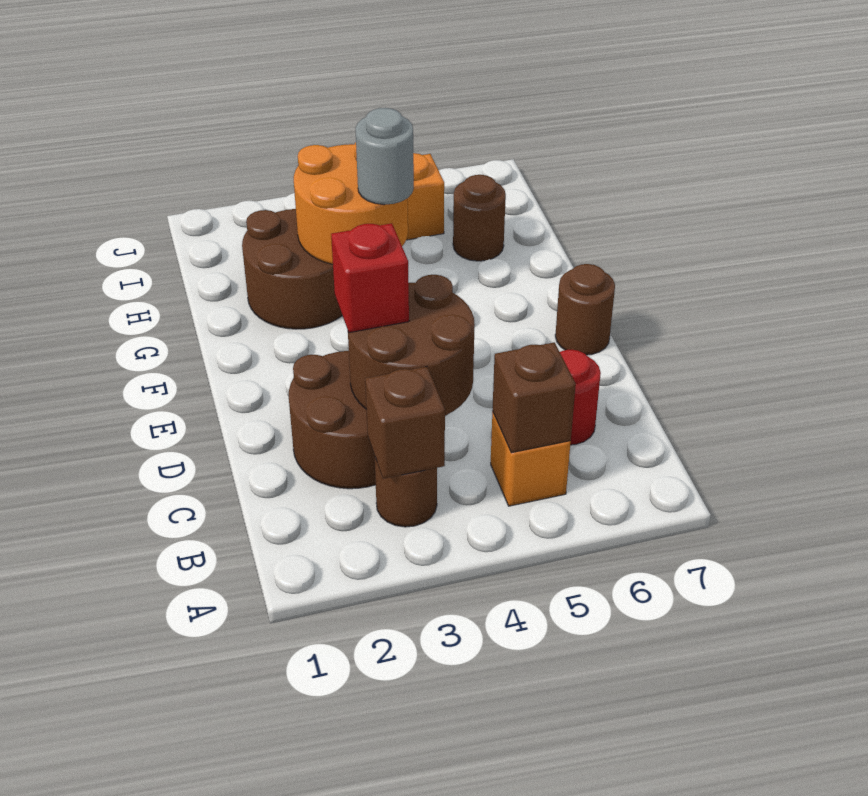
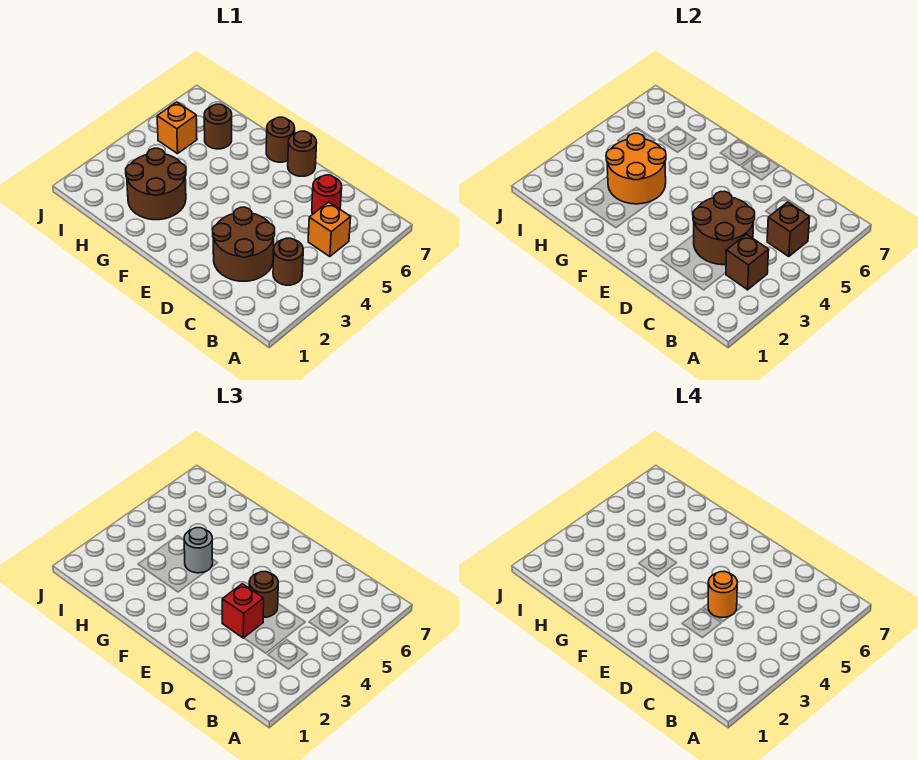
none -> brown 1x1 round brick [249,571,278,617]
none -> orange 1x1 round brick [708,571,737,617]
none -> brown 1x1 round brick [266,117,295,162]

